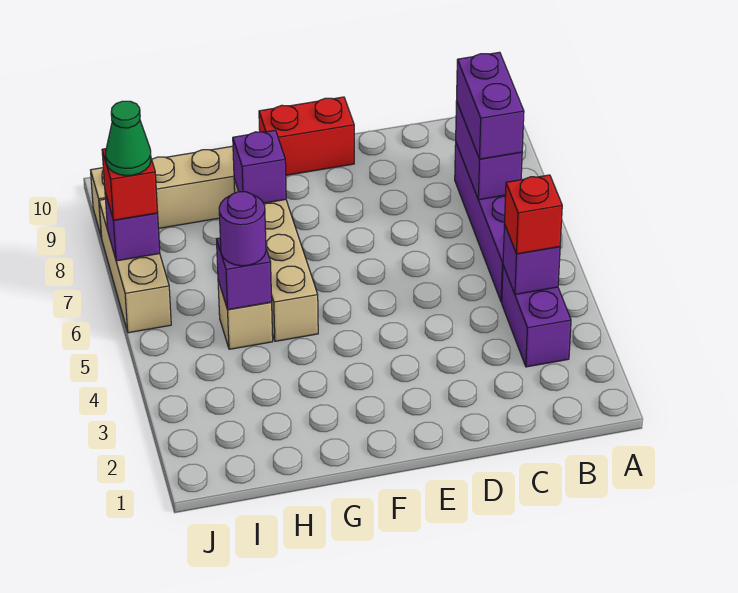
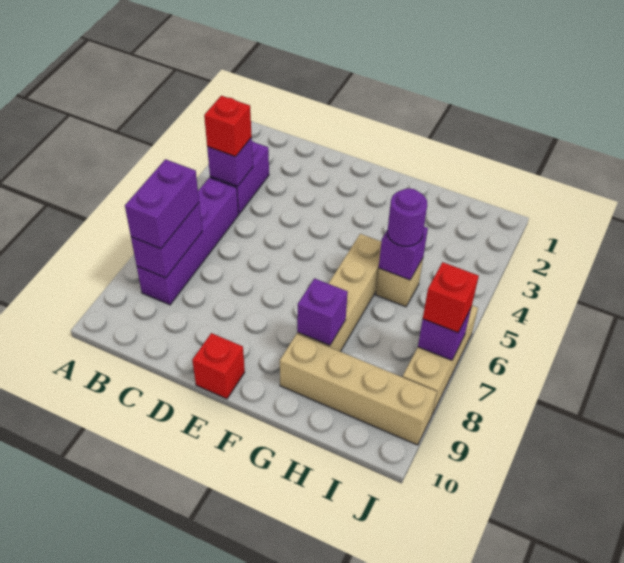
red 1x2 brick [259,97,354,175] -> red 1x1 brick [192,333,245,399]
green 1x1 cone [106,101,151,176] -> none

